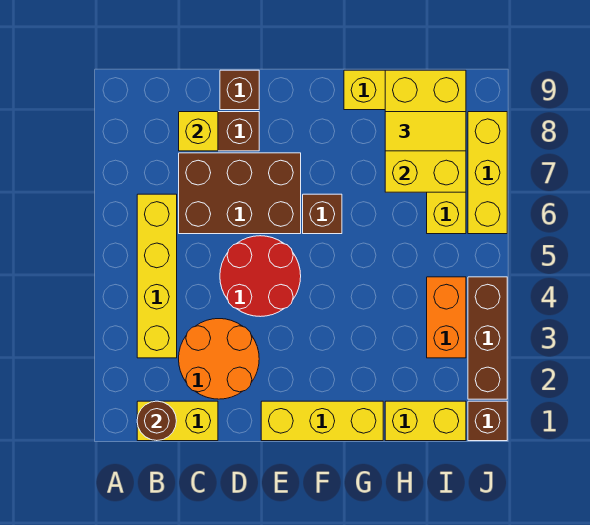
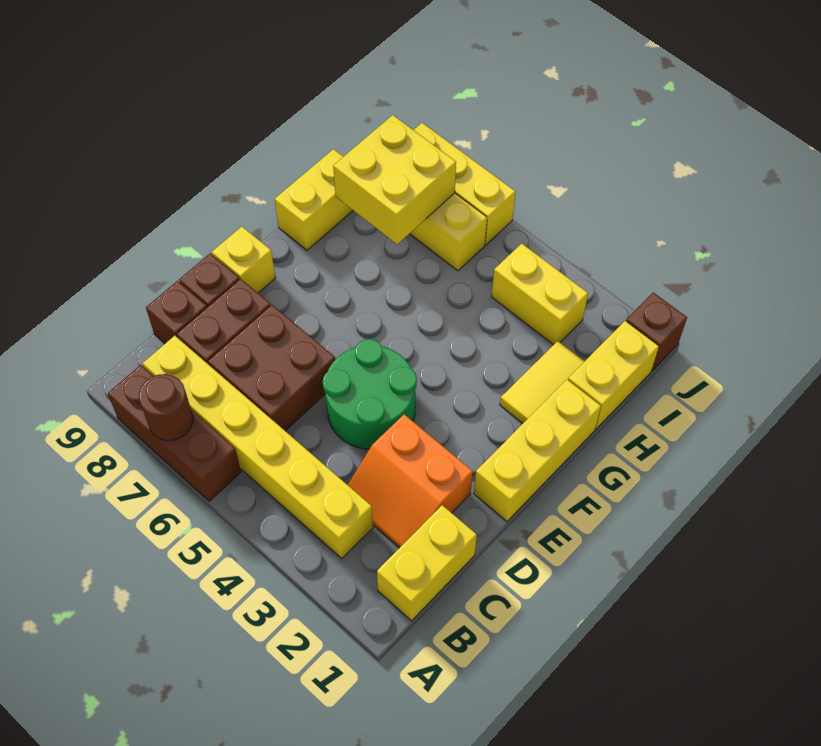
brown 1x1 round brick [137,401,176,441] -> brown 1x1 round brick moved to [139,374,193,440]
yellow 1x4 brick [137,194,177,358] -> yellow 1x6 brick [143,336,373,559]
orange 2x2 round brick [179,319,259,399] -> orange 2x2 slope [348,414,473,548]
brown 2x3 brick [179,153,301,234] -> brown 2x2 brick [208,305,335,431]
yellow 1x1 brick [179,112,218,151] -> yellow 1x1 brick moved to [212,227,275,293]
red 2x2 round brick [220,236,301,317] -> green 2x2 round brick [323,339,417,449]
brown 1x1 brick [303,194,342,234] -> brown 1x1 brick moved to [146,281,207,343]
yellow 2x3 brick [385,70,466,192] -> yellow 2x2 brick [333,115,456,244]
yellow 1x2 tile [385,112,466,151] -> yellow 1x2 tile moved to [500,341,585,423]
orange 1x2 brick [427,277,466,358] -> yellow 1x2 brick [492,244,588,345]
brown 1x3 brick [468,277,507,399] -> brown 1x3 brick moved to [108,365,241,501]

